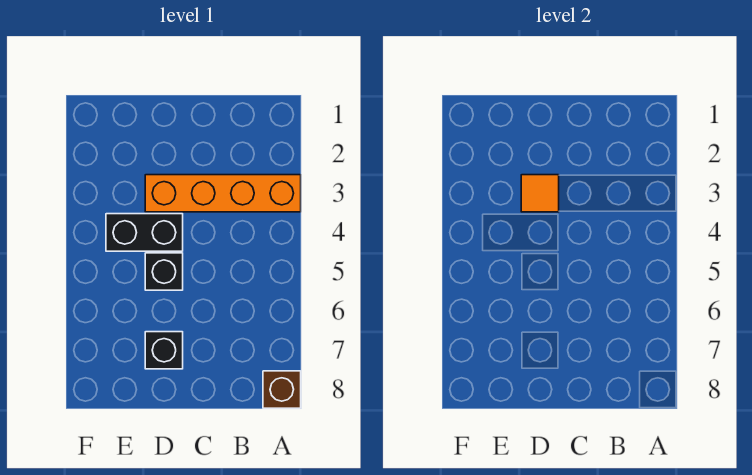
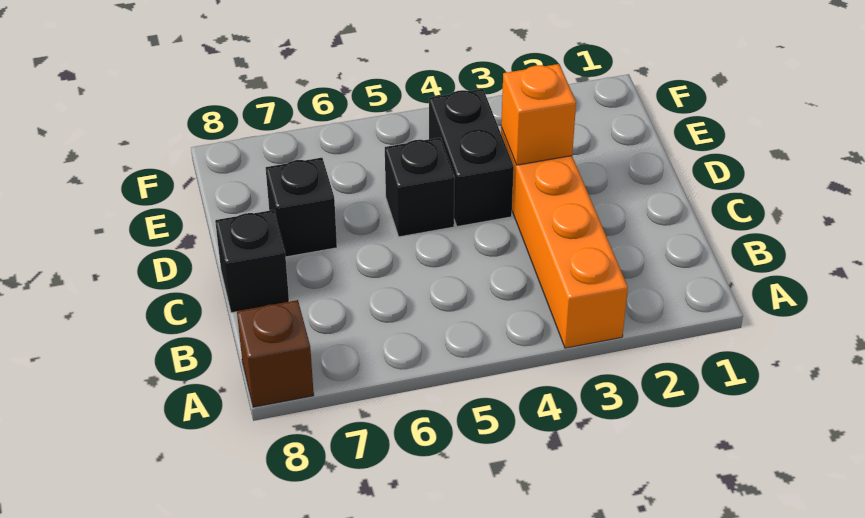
none -> black 1x1 brick [215,210,289,313]
orange 1x1 tile [521,175,559,212] -> orange 1x1 brick [501,64,576,165]

